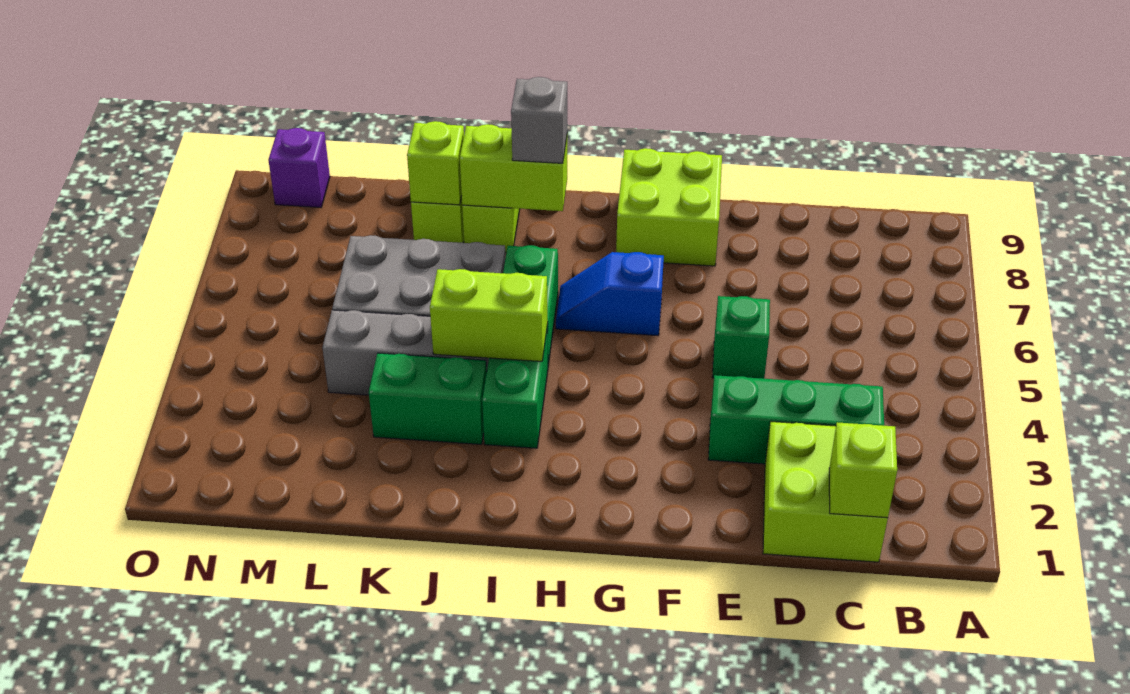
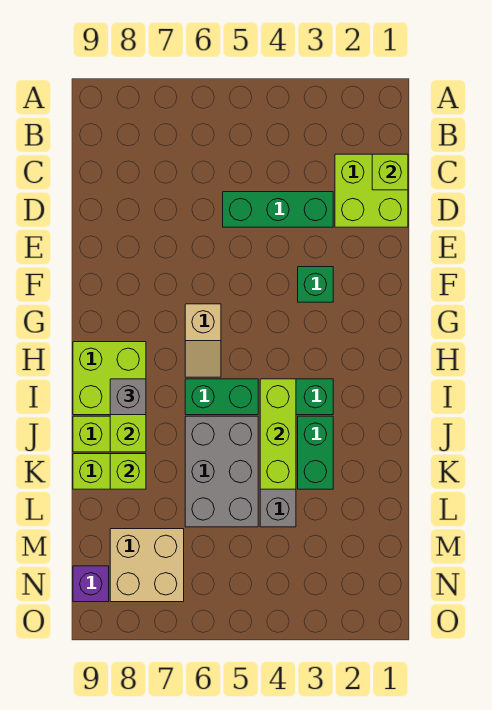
green 1x3 brick [708,375,884,464] -> green 1x3 brick turned to [223,192,333,227]
green 1x1 brick [712,296,770,379] -> green 1x1 brick moved to [298,267,333,302]
lime 2x2 brick [616,148,722,266] -> lime 2x2 brick moved to [73,342,146,415]
blue 1x2 slope [556,252,664,336] -> tan 1x2 slope [185,304,221,377]
lime 1x2 brick [430,269,548,361] -> lime 1x3 brick [260,379,296,489]
none -> tan 2x2 brick [110,529,184,602]

